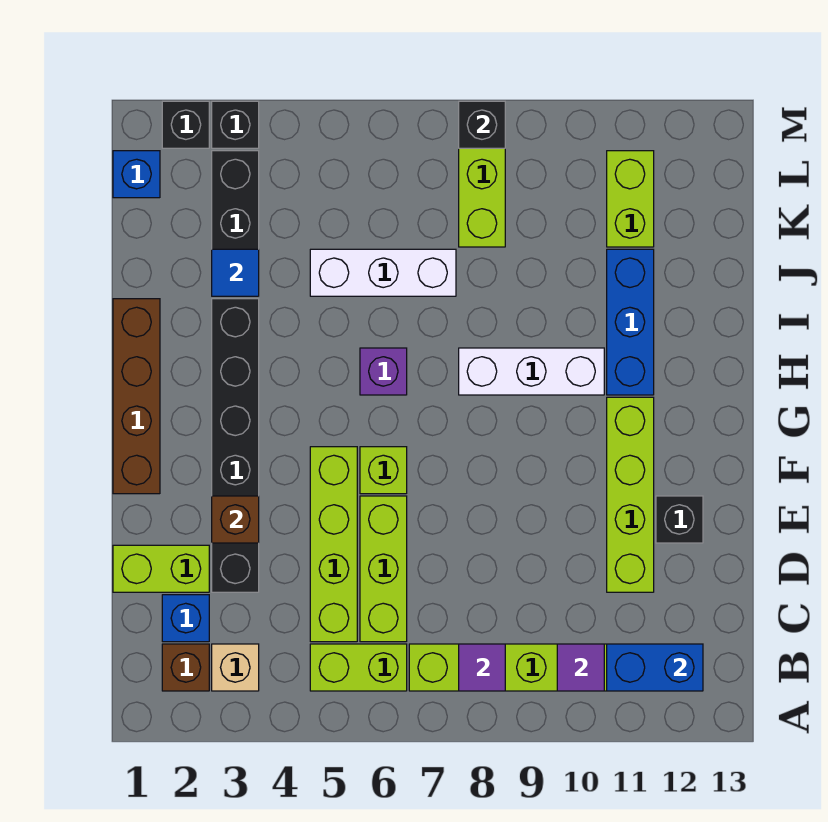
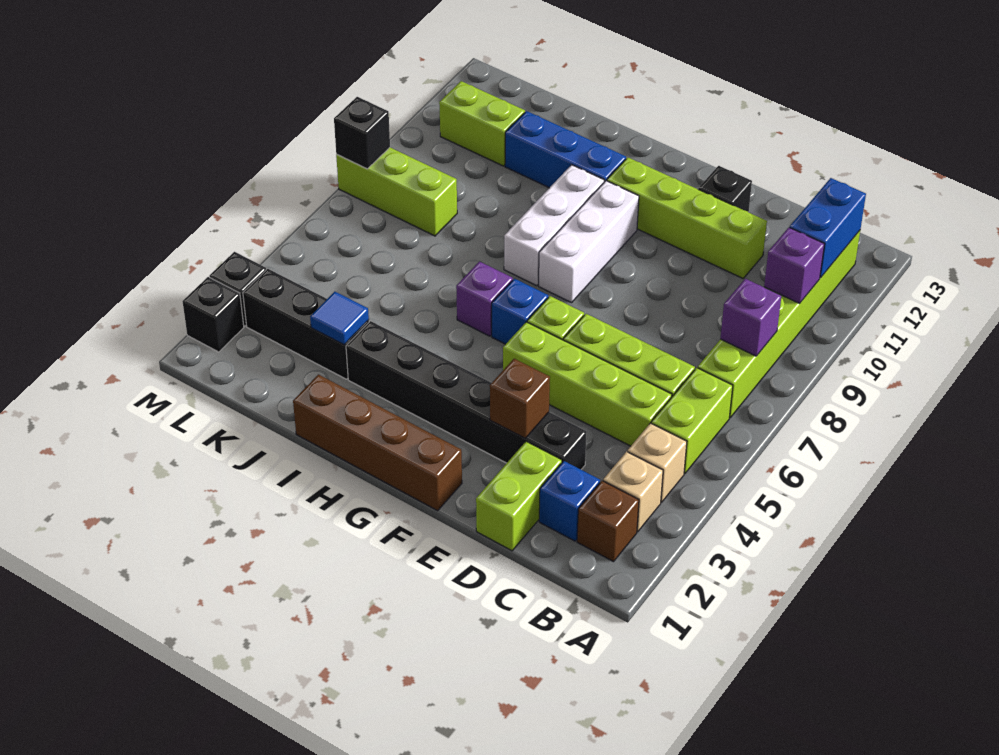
none -> tan 1x1 brick [628,423,687,502]
purple 1x1 tile [459,644,505,691] -> purple 1x1 brick [720,279,781,356]
purple 1x1 tile [557,644,604,691] -> purple 1x1 brick [764,227,824,303]
white 1x3 brick [310,249,456,296] -> white 1x3 brick moved to [539,181,639,303]
blue 1x1 brick [113,151,160,198] -> blue 1x1 brick moved to [492,279,548,344]

